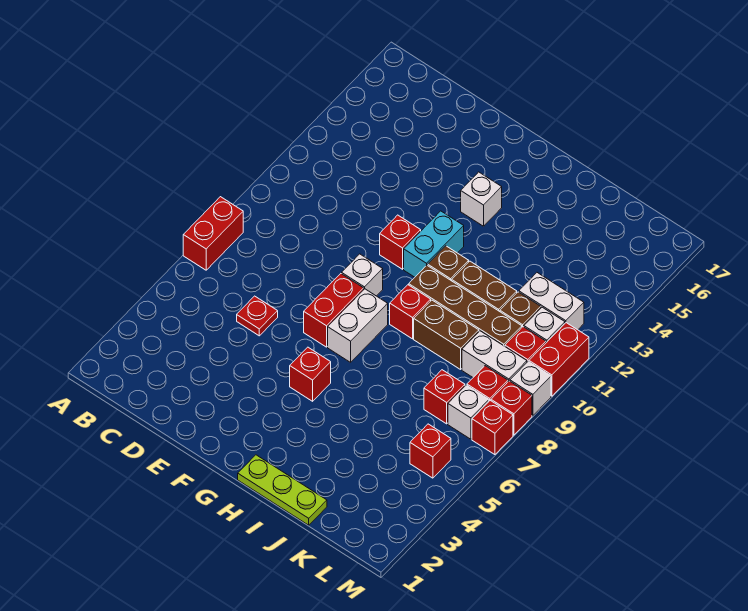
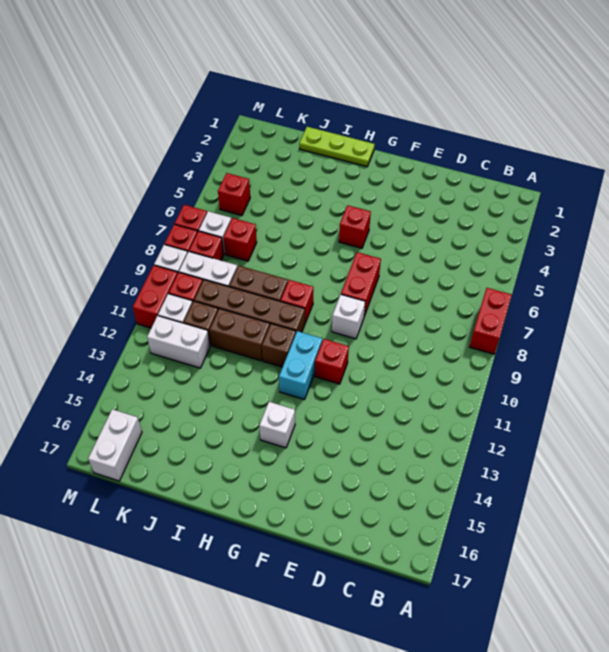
red 1x1 plate [237,296,278,336] -> none
white 1x2 brick [328,289,388,362] -> white 1x2 brick moved to [88,409,142,481]

